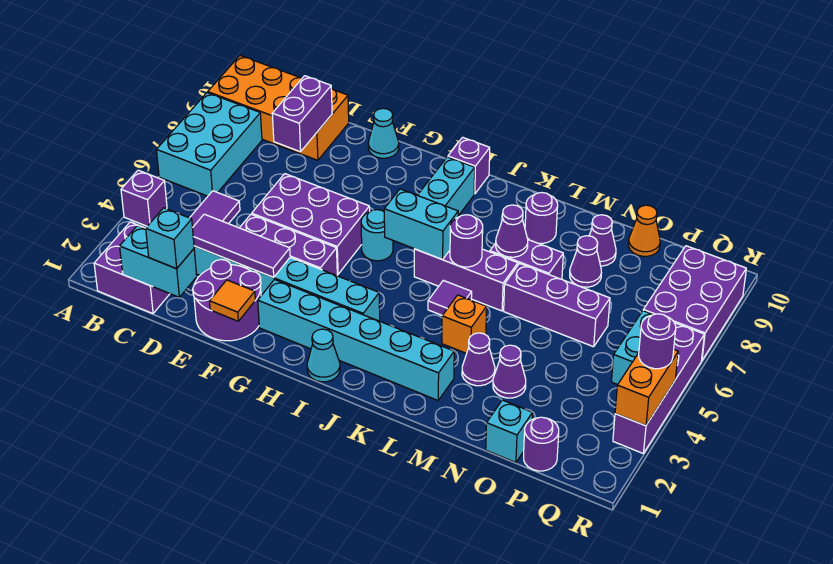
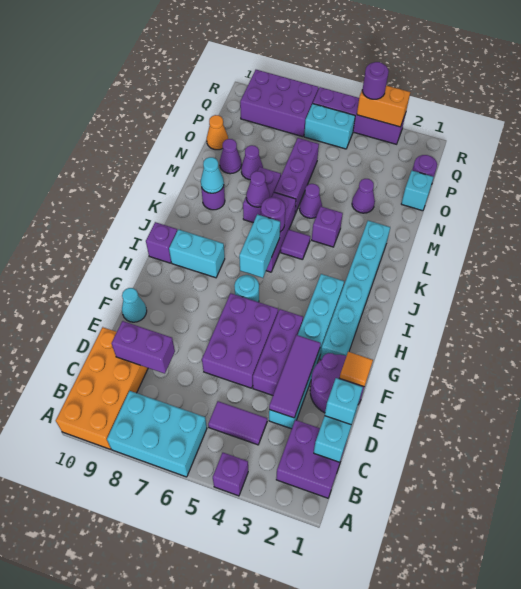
cyan 1x1 cone [307,329,340,382] -> cyan 1x1 cone moved to [201,157,224,193]
orange 1x1 brick [442,295,487,354] -> purple 1x1 brick [312,207,343,247]
purple 1x1 cone [462,333,495,386] -> purple 1x1 cone moved to [300,184,322,218]

